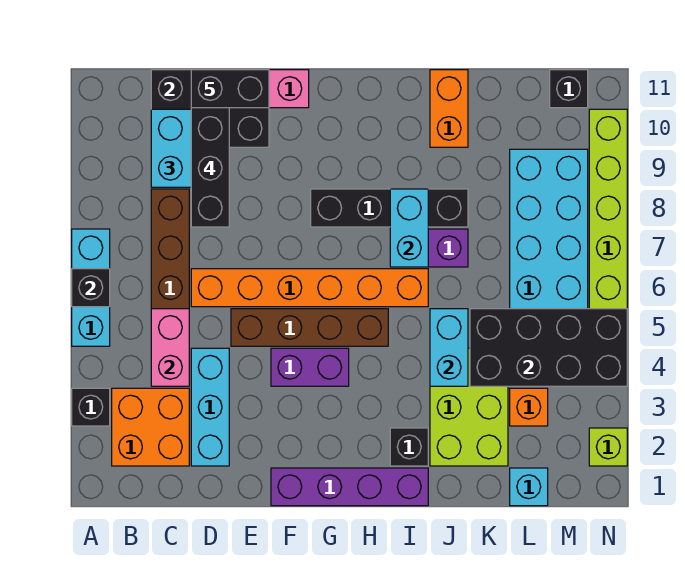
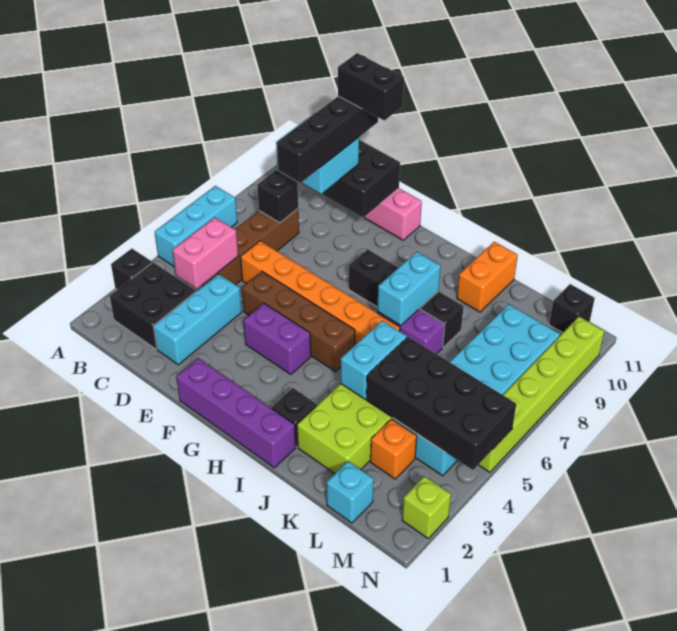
black 1x1 brick [72,269,110,307] -> black 1x1 brick moved to [257,170,298,223]
orange 2x2 brick [112,388,189,466] -> black 2x2 brick [110,262,196,349]

